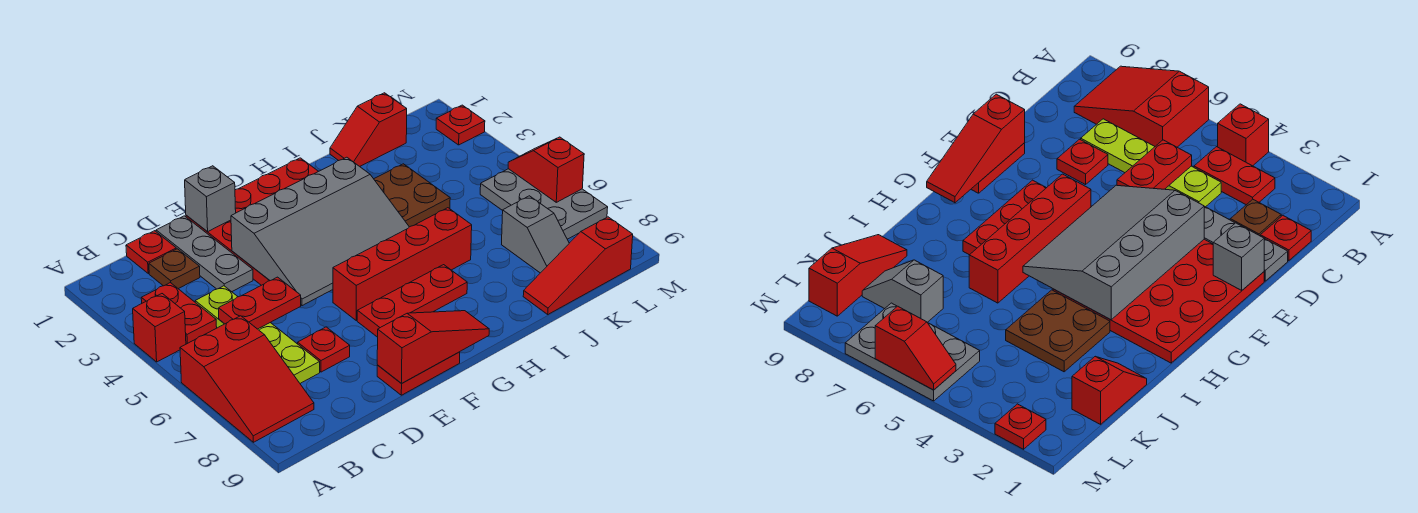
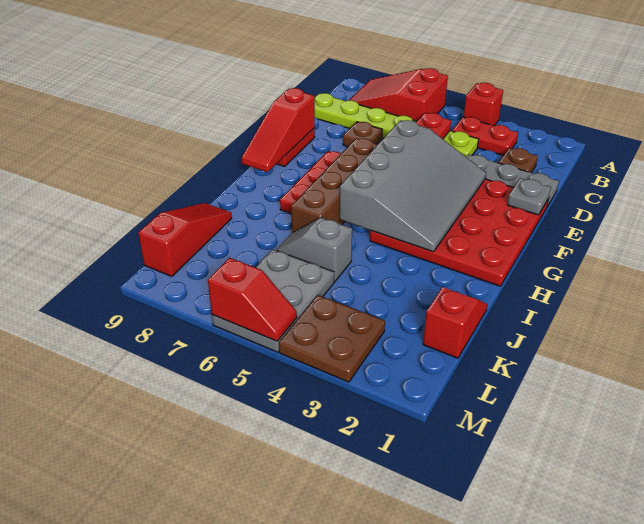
red 1x1 plate [126,231,176,273] -> none
lime 1x4 plate [195,286,320,383] -> lime 1x6 plate [315,93,479,157]
red 1x1 plate [298,327,350,372] -> brown 1x1 plate [343,122,382,147]
grey 1x1 brick [185,166,236,232] -> grey 1x1 plate [507,178,551,215]
grey 3x4 slope [231,157,409,306] -> grey 3x4 slope turned to [339,120,486,252]
red 1x4 brick [333,208,472,320] -> brown 1x4 brick [291,138,378,233]
brown 2x2 plate [374,164,450,227] -> brown 2x2 plate moved to [279,295,385,382]
grey 1x2 slope [502,196,569,273] -> grey 1x2 slope moved to [276,218,352,281]
grey 2x3 plate [480,169,608,239] -> grey 2x3 plate turned to [212,249,334,352]
red 1x1 plate [436,105,485,145] -> none

